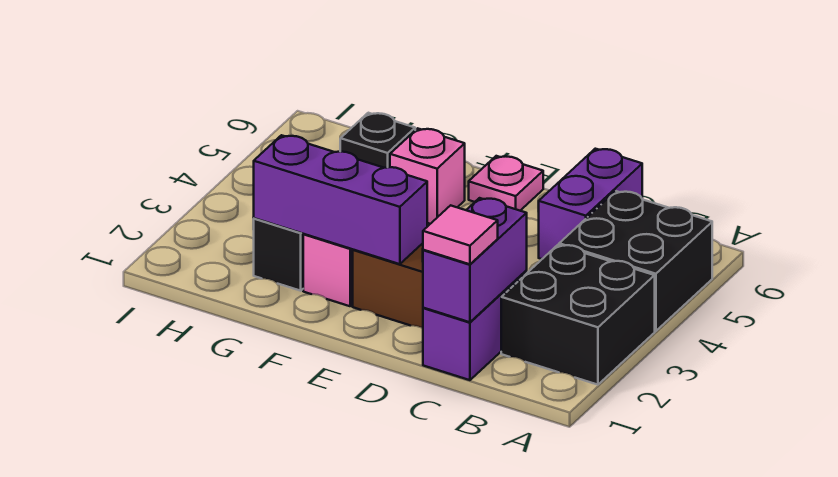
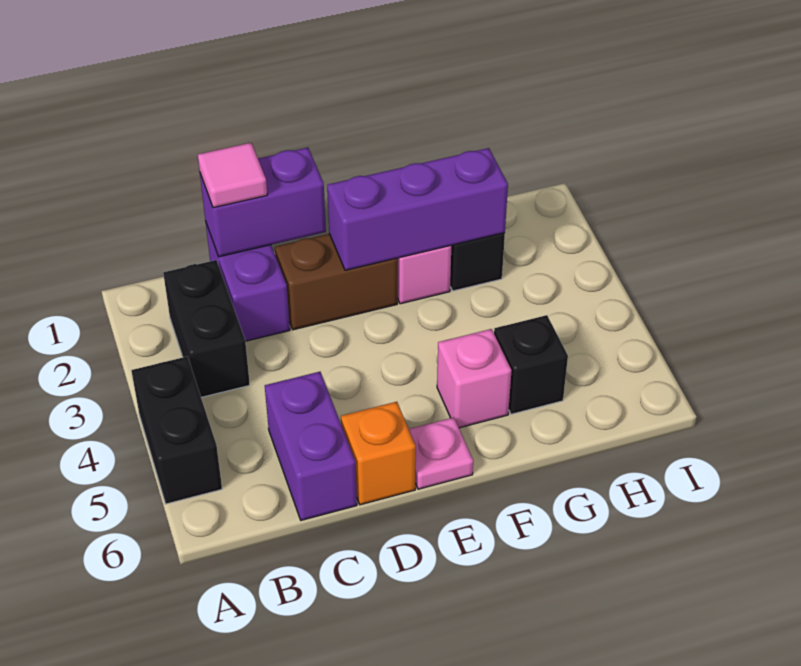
black 2x2 brick [501,245,655,385] -> black 1x2 brick [163,260,250,397]
black 2x2 brick [559,191,712,331] -> black 1x2 brick [131,357,222,504]
purple 1x2 brick [423,198,527,322] -> purple 1x2 brick turned to [200,148,326,257]
none -> orange 1x1 brick [341,402,416,505]

